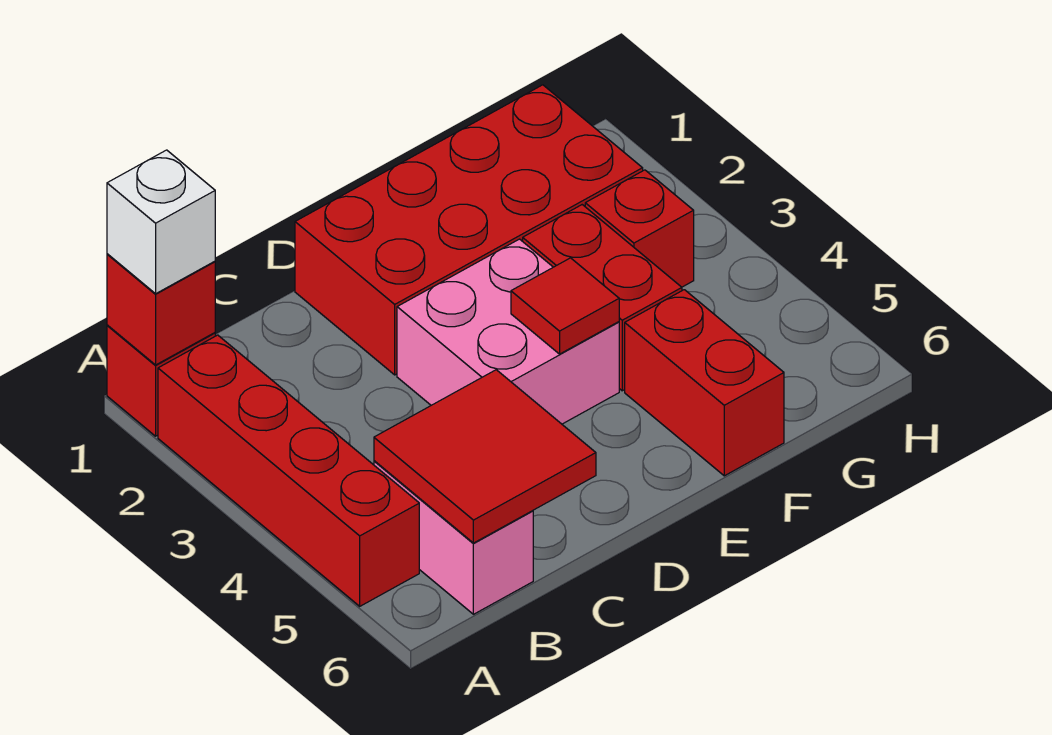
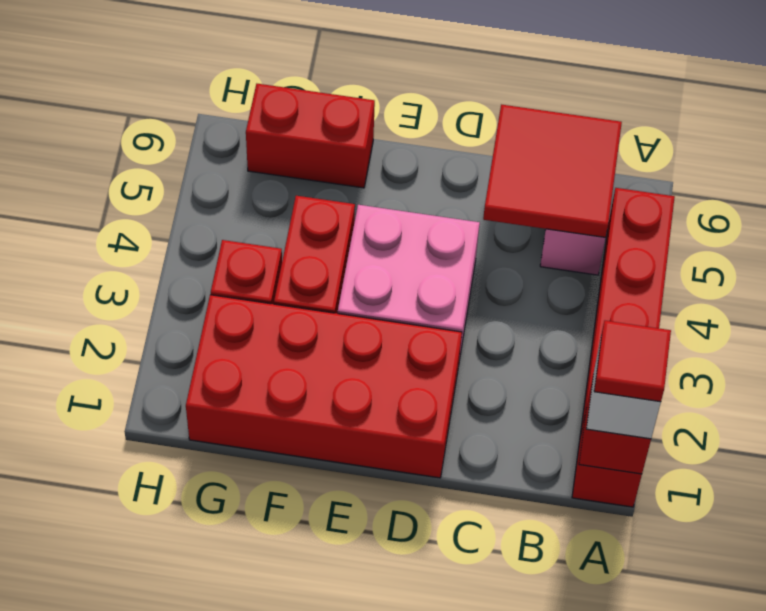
red 1x1 tile [511,258,619,354] -> red 1x1 tile moved to [594,321,671,402]
red 1x2 brick [625,290,784,476] -> red 1x2 brick turned to [246,84,375,188]

